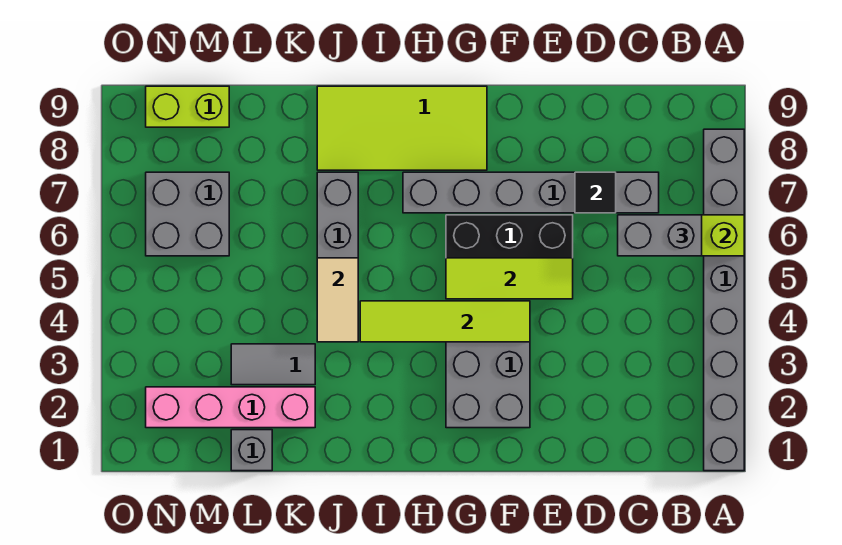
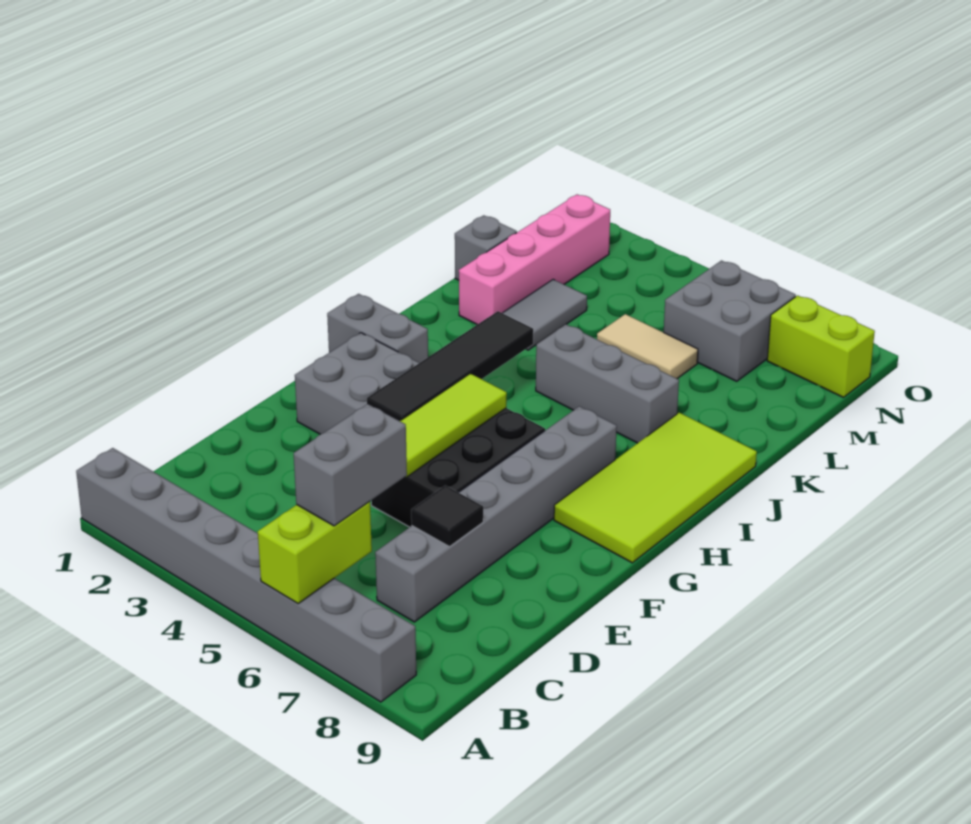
lime 1x4 tile [360,301,530,342] -> black 1x4 tile [367,311,533,421]
none -> grey 1x2 brick [327,294,428,363]
tan 1x2 tile [317,258,358,342] -> tan 1x2 tile moved to [597,314,698,379]
lime 1x2 brick [146,86,229,127] -> lime 1x2 brick turned to [767,295,875,397]

